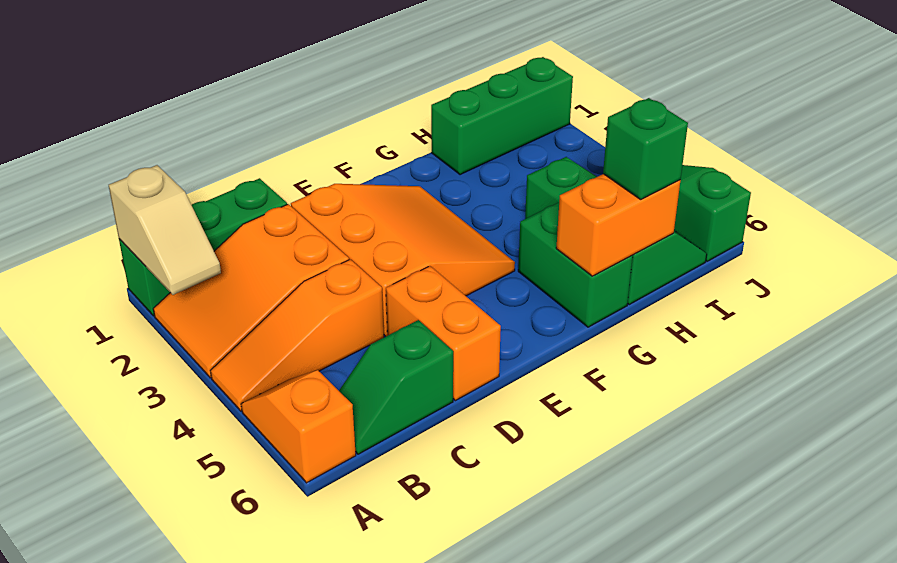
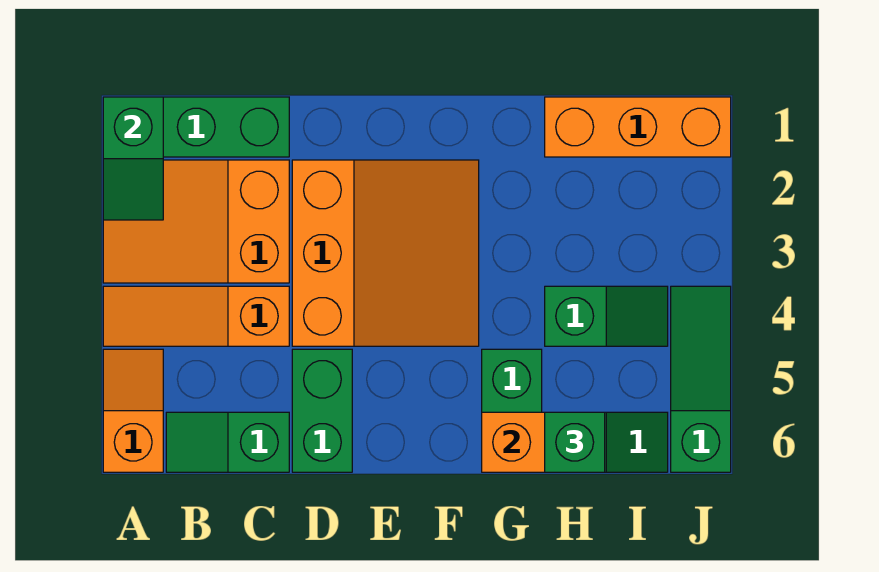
tan 1x2 slope [109,165,221,295] -> green 1x2 slope [103,97,163,220]
orange 1x2 brick [386,266,501,401] -> green 1x2 brick [292,349,352,472]
green 1x3 brick [431,57,573,175] -> orange 1x3 brick [545,97,731,157]

